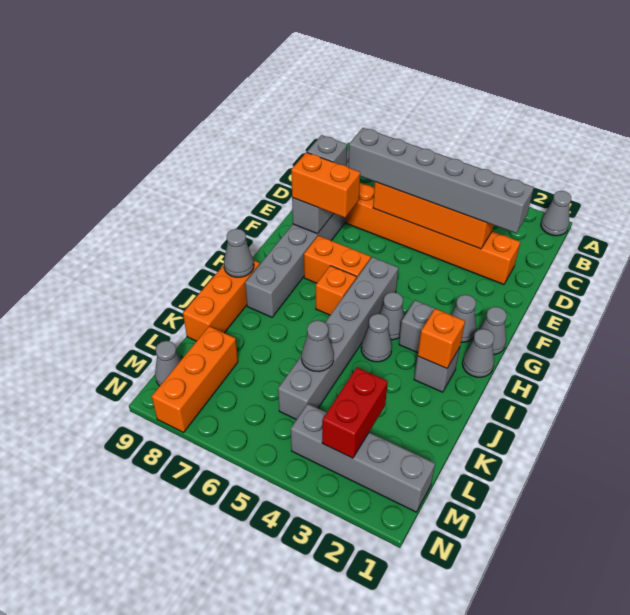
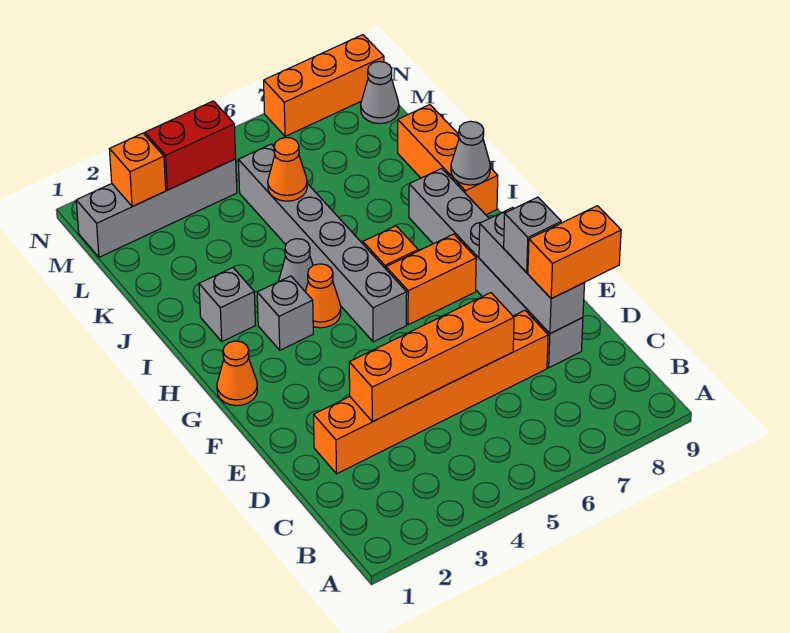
grey 1x1 cone [541,191,571,236] -> none
grey 1x6 brick [348,128,534,233] -> none
orange 1x2 brick [291,152,360,218] -> orange 1x2 brick moved to [528,206,621,299]
grey 1x1 cone [479,307,507,355] -> orange 1x1 cone [217,341,257,406]
grey 1x1 cone [451,295,477,342] -> none
grey 1x1 cone [462,329,494,377] -> none
grey 1x1 cone [380,292,404,340] -> orange 1x1 cone [305,264,341,328]
orange 1x1 brick [418,309,465,369] -> orange 1x1 brick moved to [109,133,166,207]
grey 1x1 cone [301,320,334,372] -> orange 1x1 cone [268,138,307,201]
red 1x2 brick [322,368,388,458] -> red 1x2 brick turned to [145,101,236,190]
orange 1x3 brick [152,326,238,432] -> orange 1x3 brick turned to [264,35,384,136]

